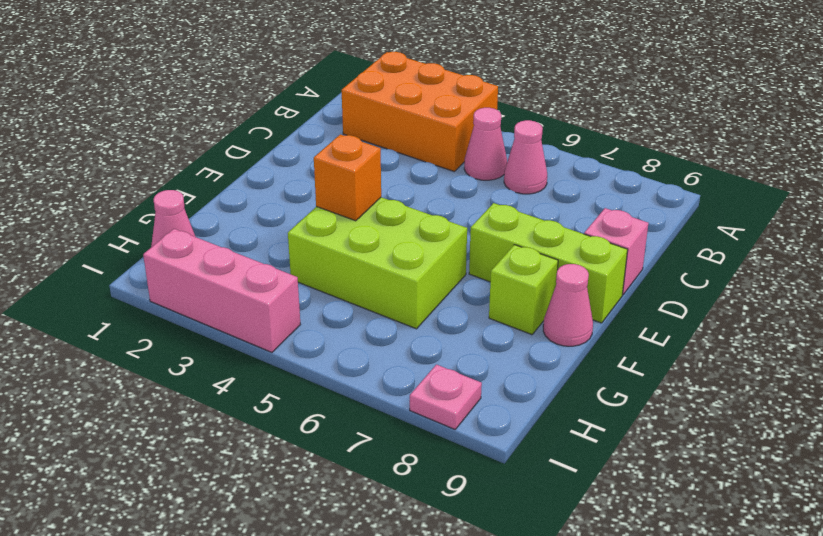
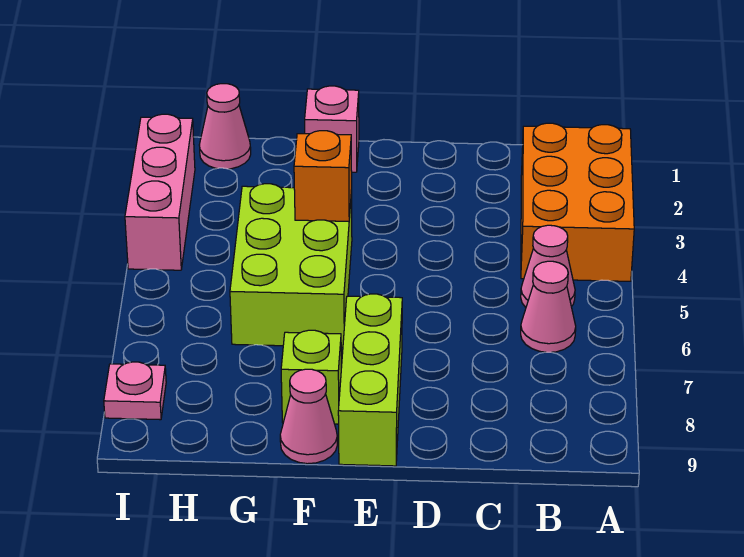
pink 1x1 brick [584,208,648,295] -> pink 1x1 brick moved to [305,86,359,172]

